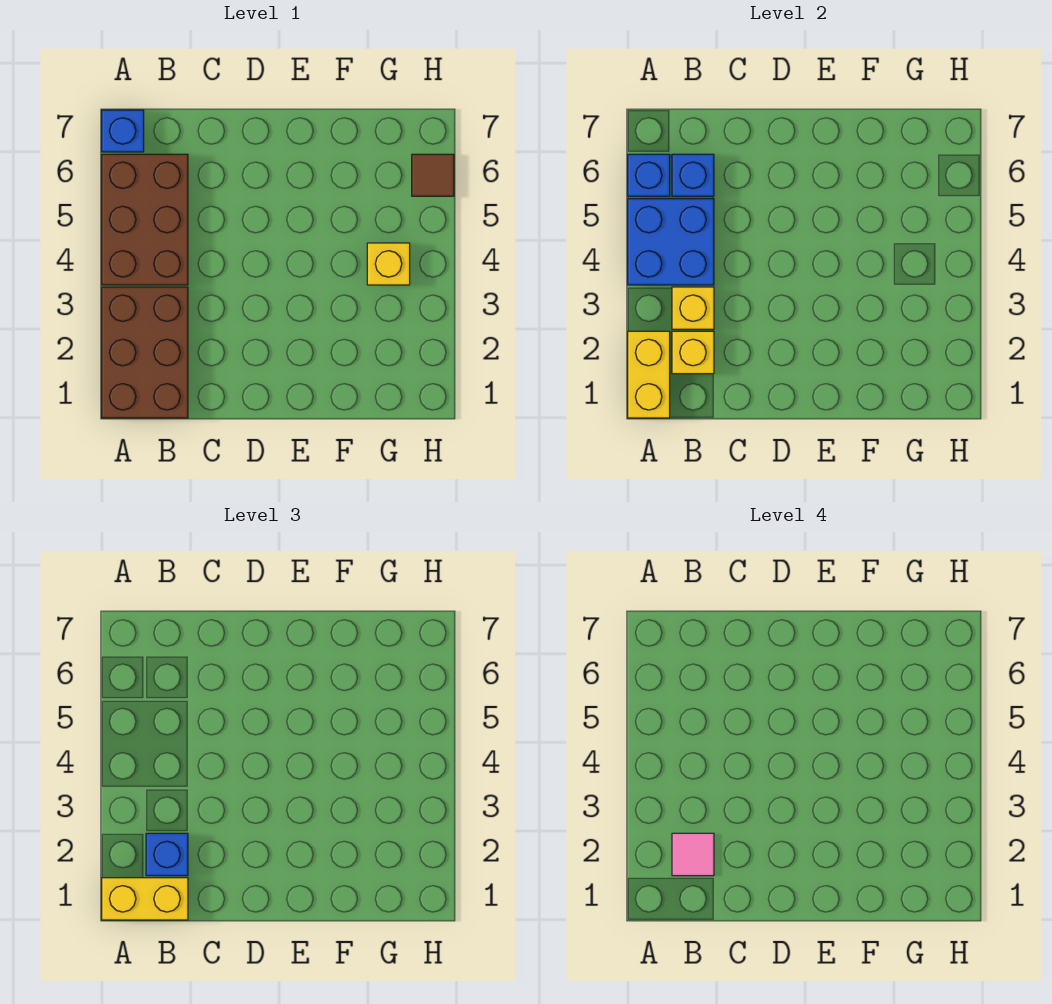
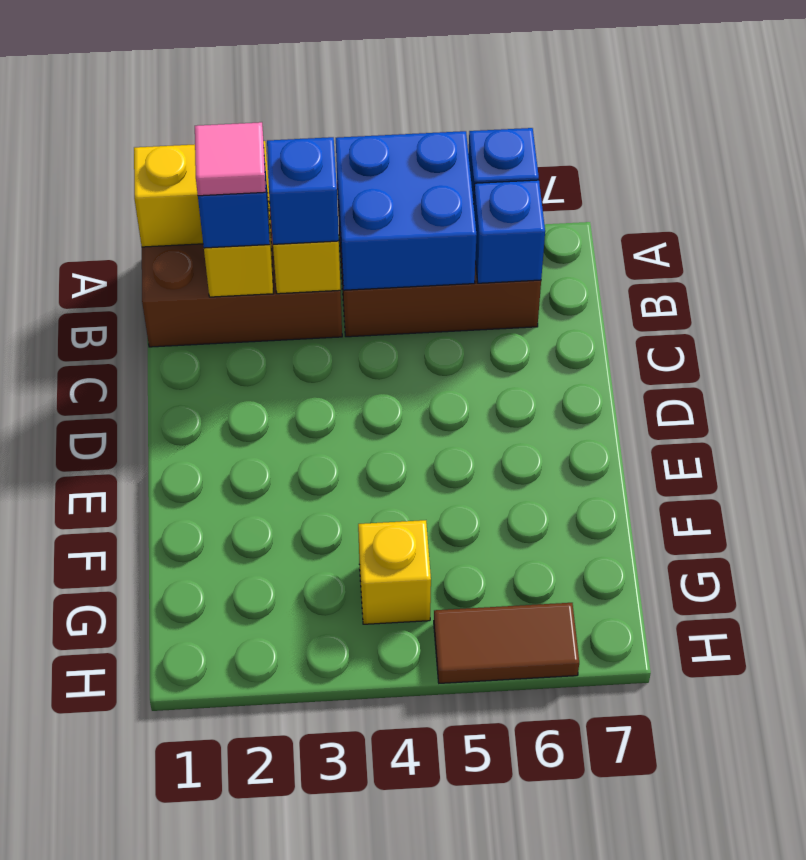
yellow 1x2 brick [102,878,188,920] -> none
blue 1x1 brick [102,110,144,152] -> blue 1x1 brick moved to [267,137,339,244]
brown 1x1 tile [412,154,454,196] -> brown 1x2 tile [434,603,579,683]

